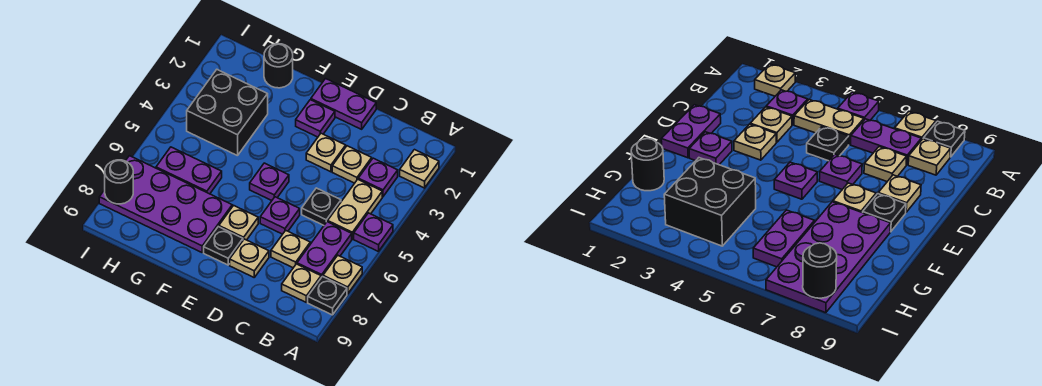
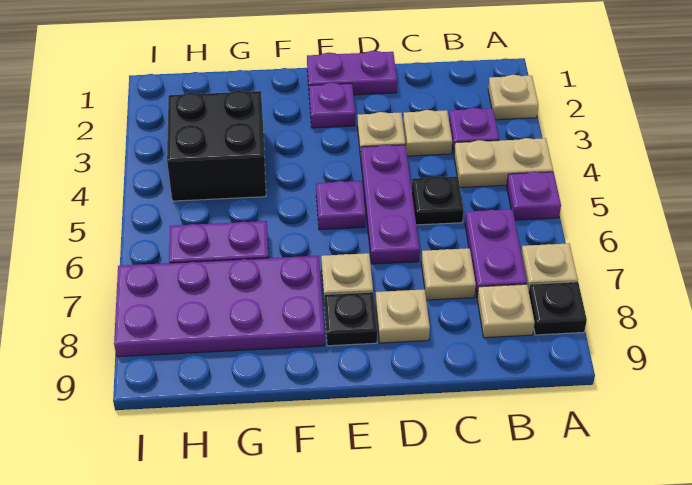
tan 1x2 plate [328,179,382,239] -> tan 1x2 plate turned to [454,138,553,187]
purple 1x1 plate [260,197,300,234] -> purple 1x3 plate [361,145,419,264]
black 1x1 round brick [264,44,293,88] -> none
black 1x1 round brick [105,160,133,204] -> none

